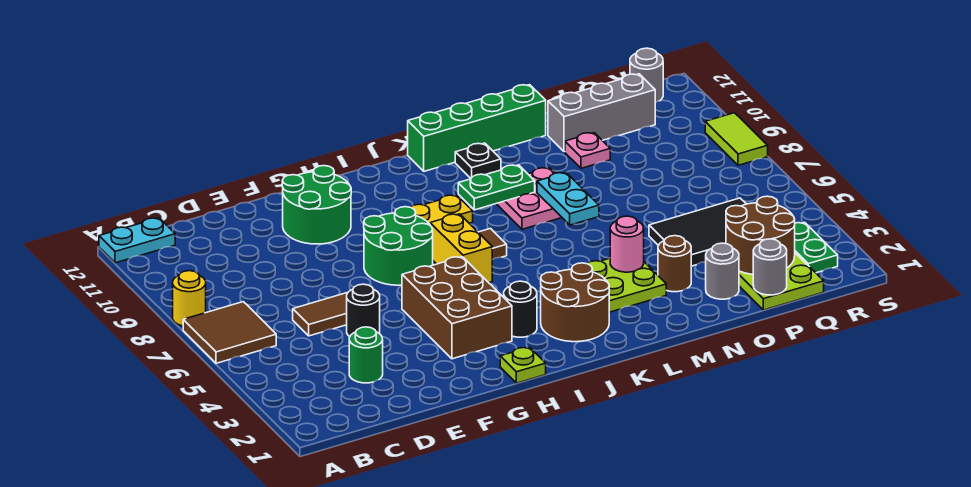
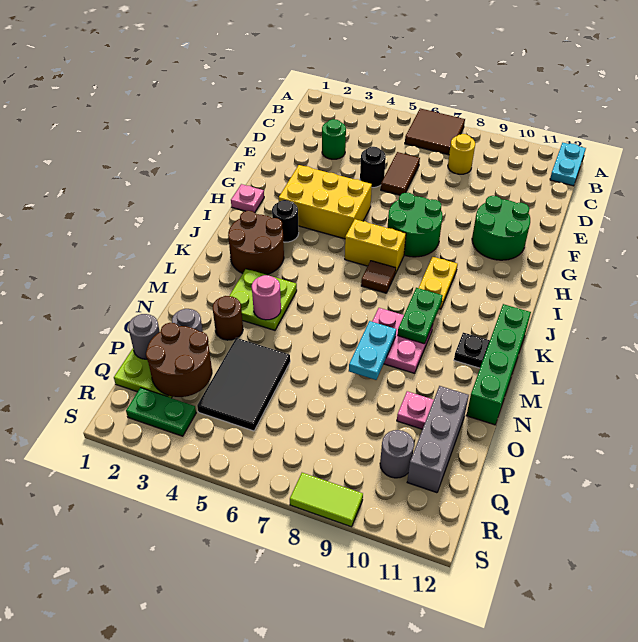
yellow 1x1 round brick [173,271,206,326] -> yellow 1x1 round brick moved to [448,134,475,174]
brown 2x3 brick [402,257,512,359] -> yellow 2x3 brick [279,165,372,239]
lime 1x1 plate [500,347,546,383] -> pink 1x1 plate [231,184,264,213]
cyan 1x2 plate [537,173,599,225] -> cyan 1x2 plate turned to [349,321,396,380]
grey 1x1 round brick [630,48,663,103] -> grey 1x1 round brick moved to [380,430,414,478]

